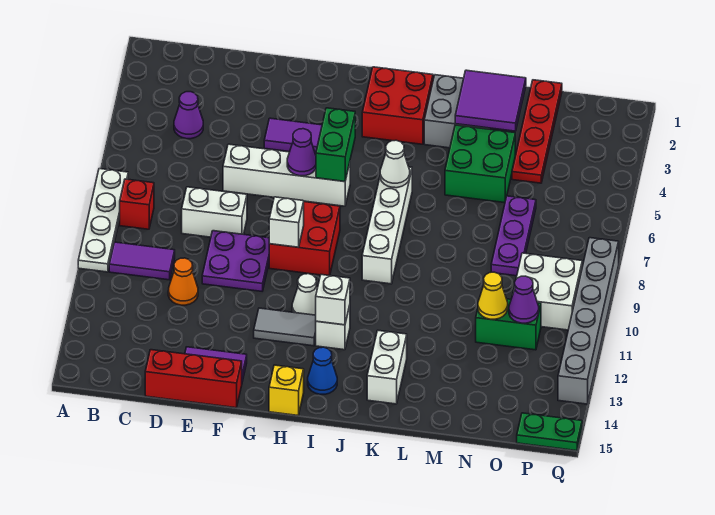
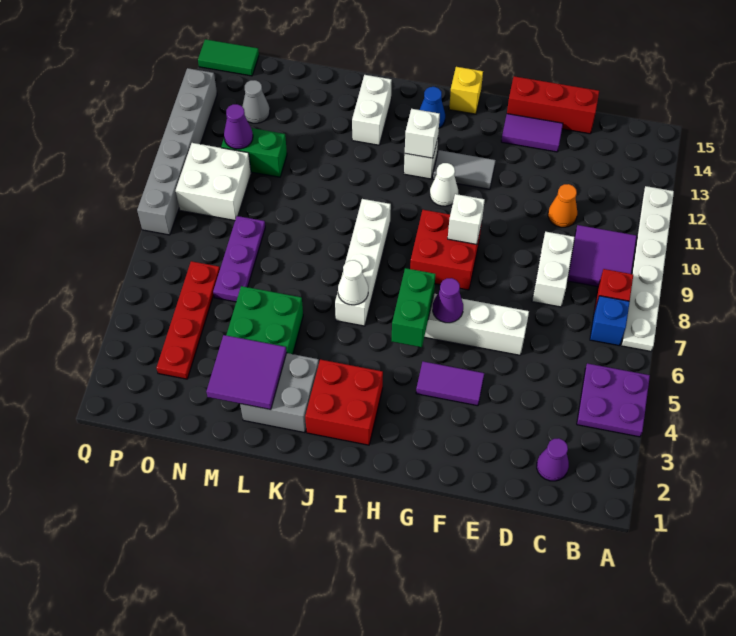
white 1x4 plate [78,169,128,272] -> white 1x6 plate [621,186,674,351]
none -> blue 1x1 brick [590,296,630,346]
purple 1x2 tile [109,242,175,280] -> purple 2x2 tile [567,225,637,287]
purple 1x1 cone [174,92,203,139] -> purple 1x1 cone moved to [537,438,569,481]
white 1x2 brick [182,187,247,237] -> white 1x2 brick turned to [532,232,575,307]
purple 2x2 plate [202,231,269,291] -> purple 2x2 plate moved to [577,363,650,437]
red 1x4 plate [512,80,562,183] -> red 1x4 plate moved to [156,261,220,379]
yellow 1x1 cone [478,272,508,319] -> none
none -> grey 1x1 cone [242,80,270,123]
green 1x2 plate [517,413,582,451] -> green 1x2 tile [198,39,259,76]

